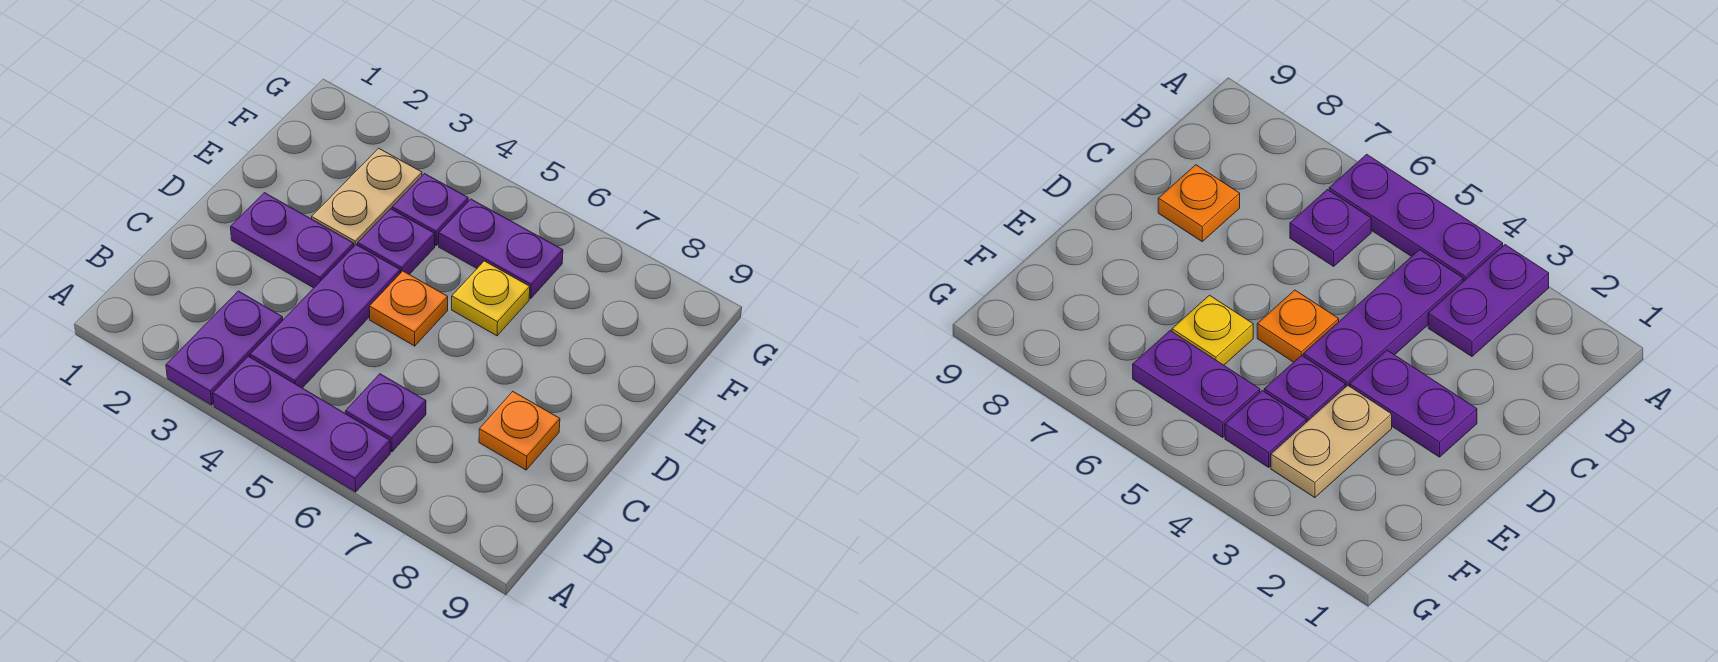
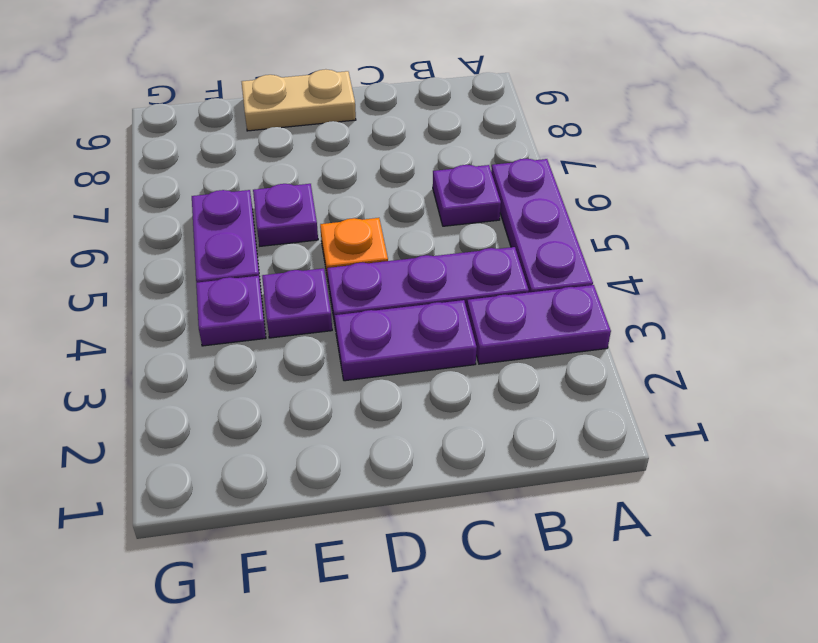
orange 1x1 plate [479,392,560,470] -> none
purple 1x2 plate [231,193,354,288] -> purple 1x2 plate turned to [335,300,477,381]
tan 1x2 plate [312,148,422,246] -> tan 1x2 plate moved to [242,69,356,131]
yellow 1x1 plate [452,261,530,336] -> purple 1x1 plate [253,184,318,246]

